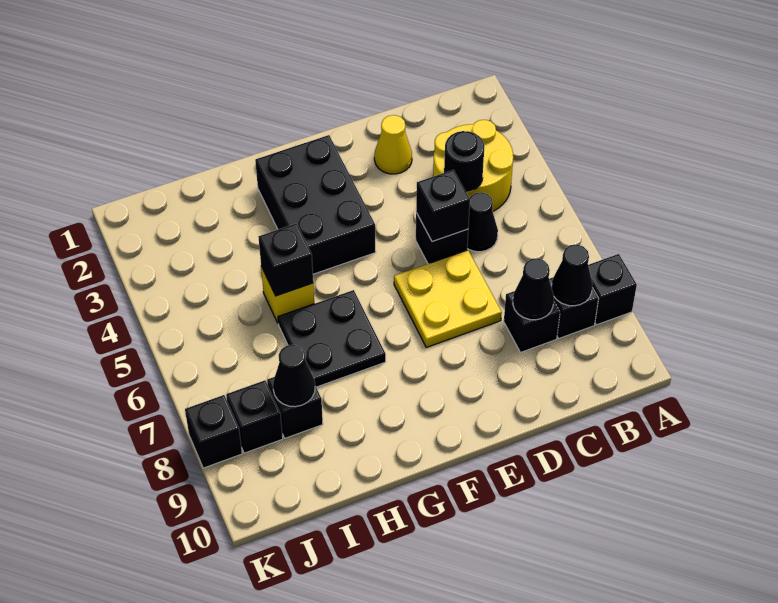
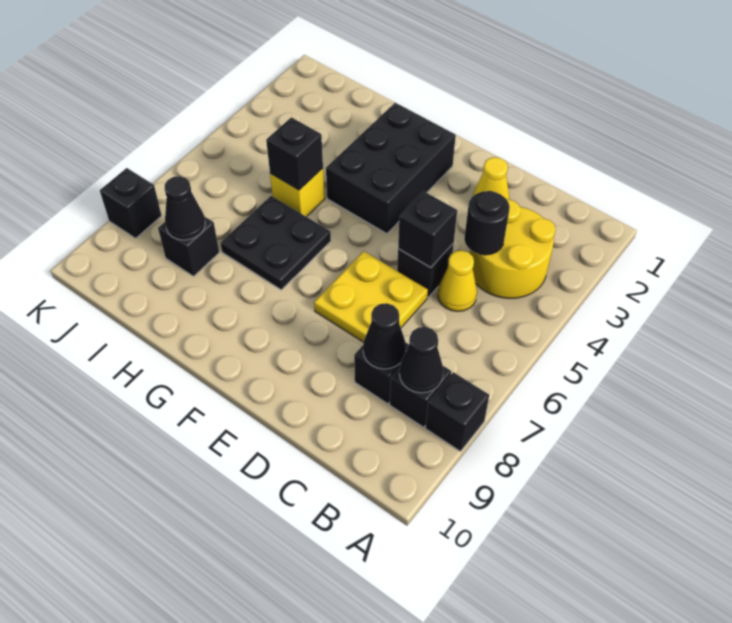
black 1x1 cone [467,192,498,252] -> yellow 1x1 cone [438,250,477,311]
black 1x1 brick [226,380,283,453] -> none

